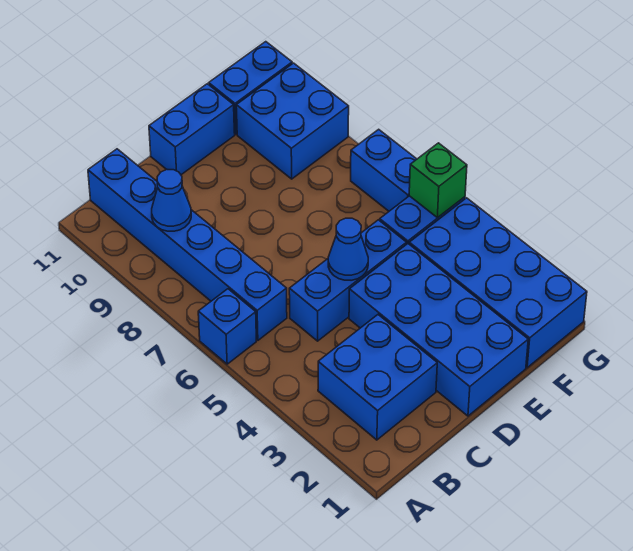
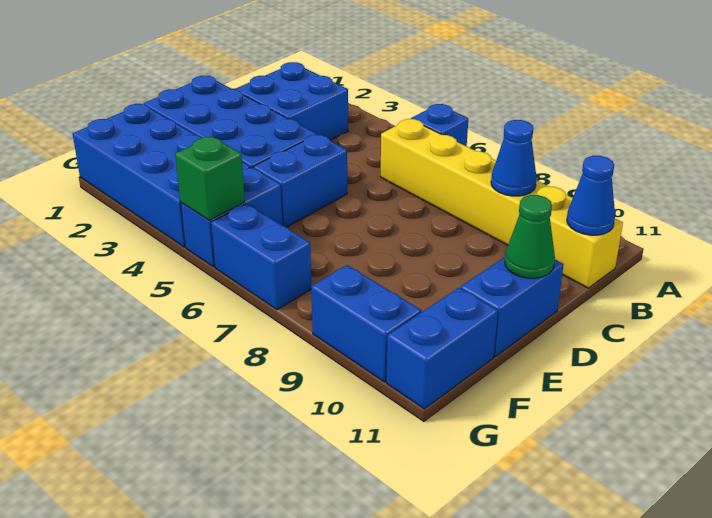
blue 1x6 brick [88,149,287,340] -> yellow 1x6 brick [381,119,623,288]
blue 1x3 brick [289,220,406,341] -> blue 1x2 brick [253,135,347,227]
blue 1x1 cone [328,218,368,280] -> blue 1x1 cone moved to [567,156,615,235]
none -> green 1x1 cone [505,195,555,278]
blue 2x2 brick [236,63,349,179] -> blue 1x2 brick [311,265,421,382]

